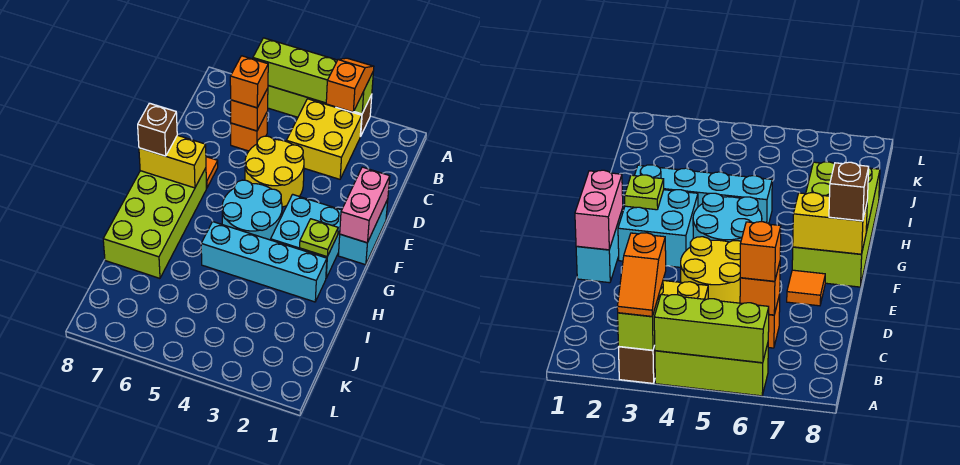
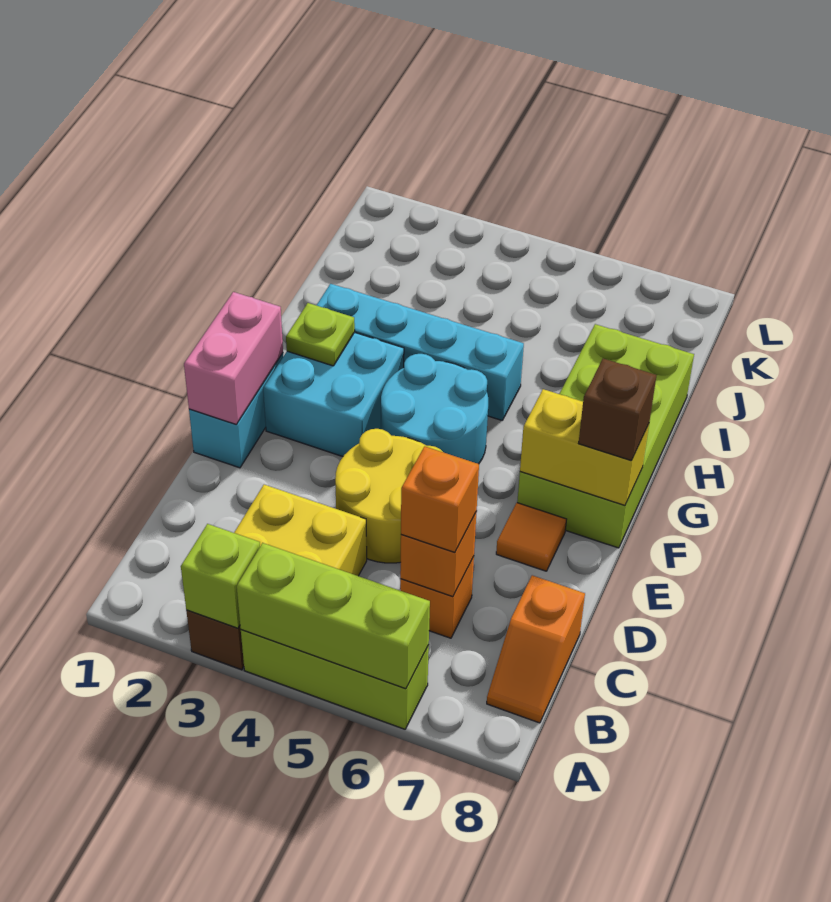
orange 1x2 slope [326,58,374,112] -> orange 1x2 slope moved to [487,575,585,723]

